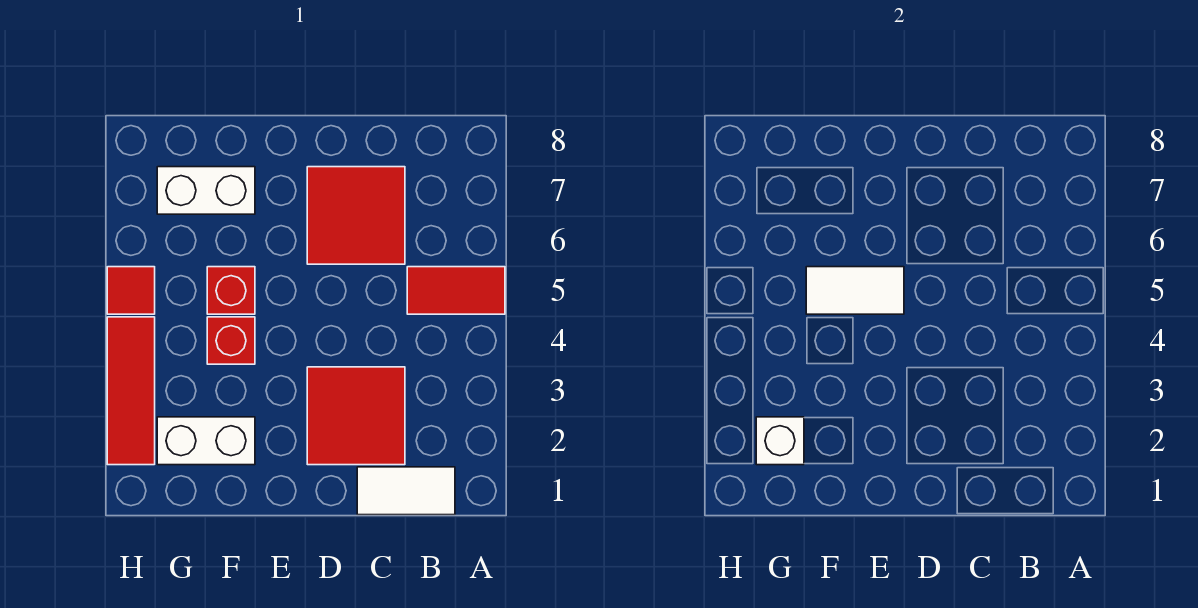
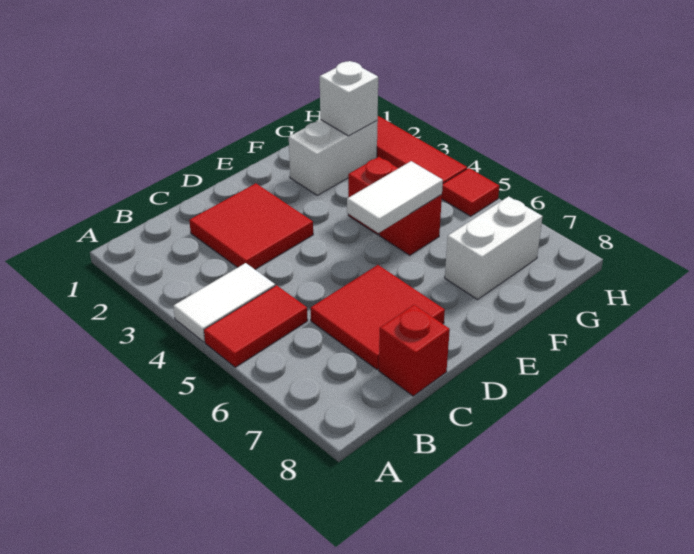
white 1x2 tile [357,467,455,515] -> white 1x2 tile moved to [173,263,275,342]
none -> red 1x1 brick [379,305,450,396]

